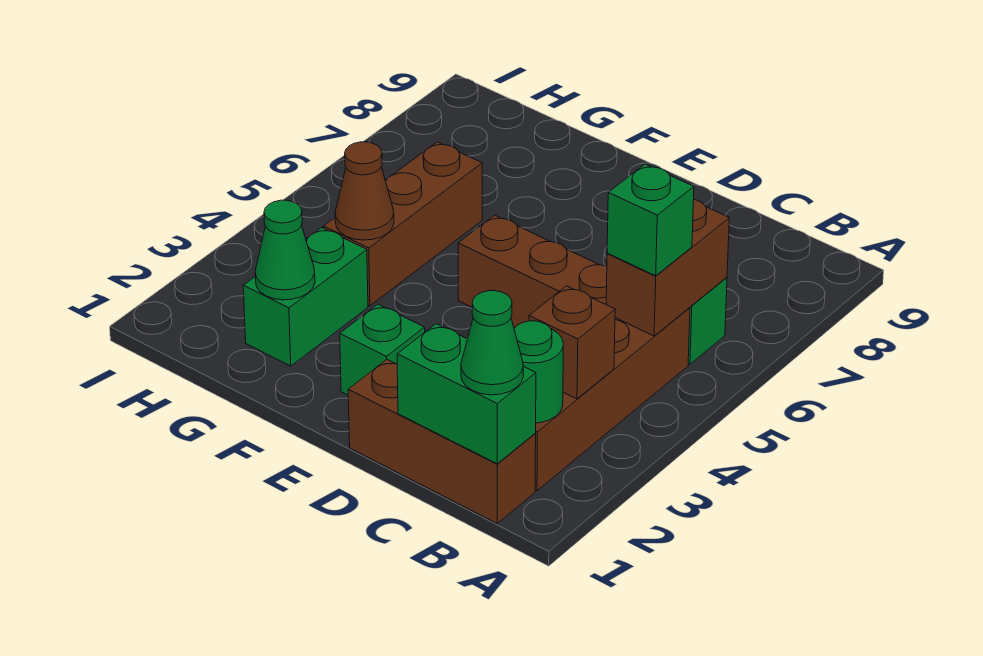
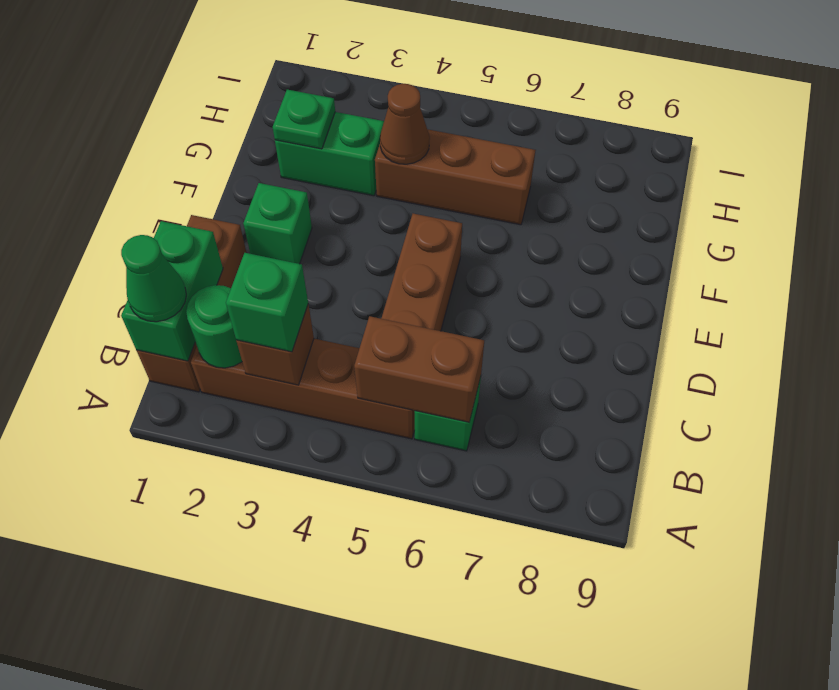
green 1x1 brick [607,164,694,276] -> green 1x1 brick moved to [226,253,308,352]
green 1x1 cone [255,200,315,300] -> green 1x1 plate [273,90,335,149]

